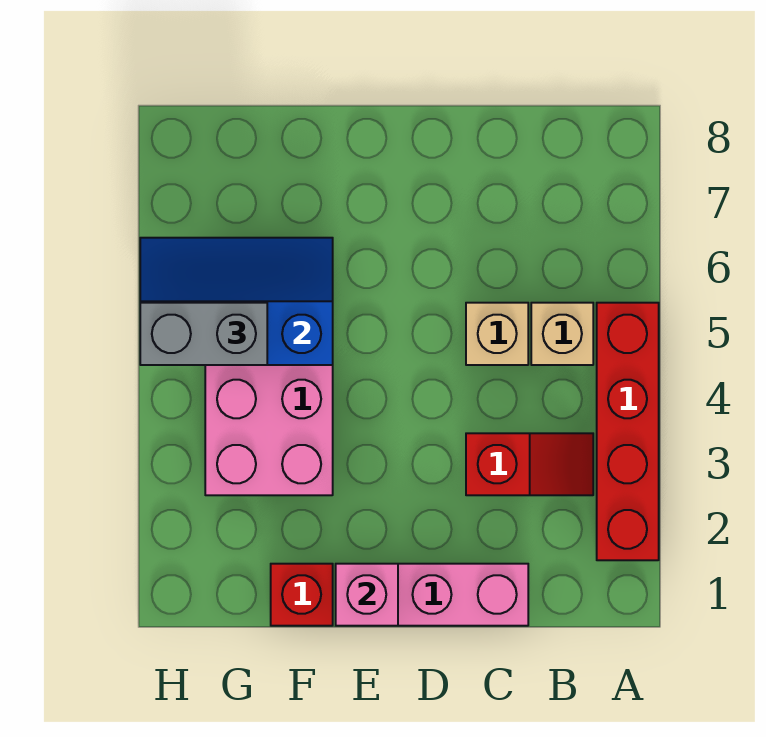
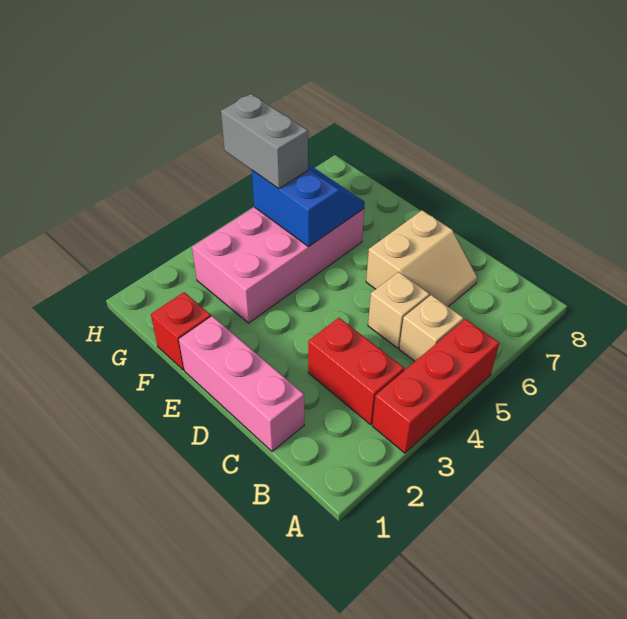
red 1x4 brick [597,303,659,560] -> red 1x3 brick [372,319,499,453]
red 1x2 slope [466,433,593,495] -> red 1x2 brick [308,318,404,424]
none -> tan 2x2 slope [366,210,478,306]
pink 1x1 brick [336,564,398,626] -> none
blue 2x3 slope [140,238,333,365] -> blue 2x2 slope [252,164,365,247]

